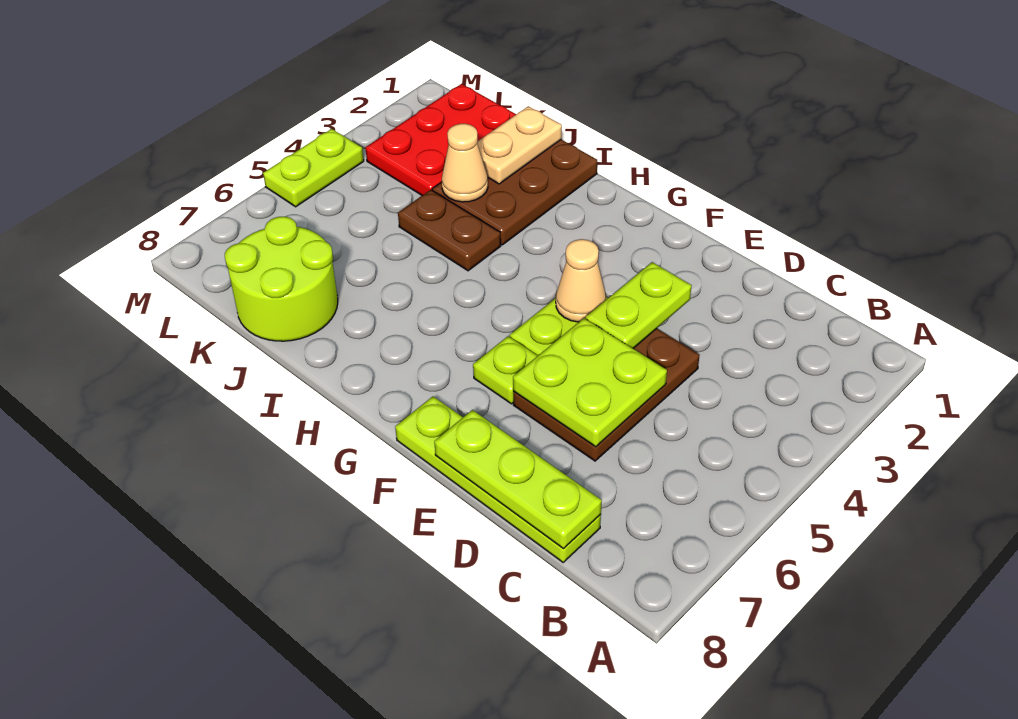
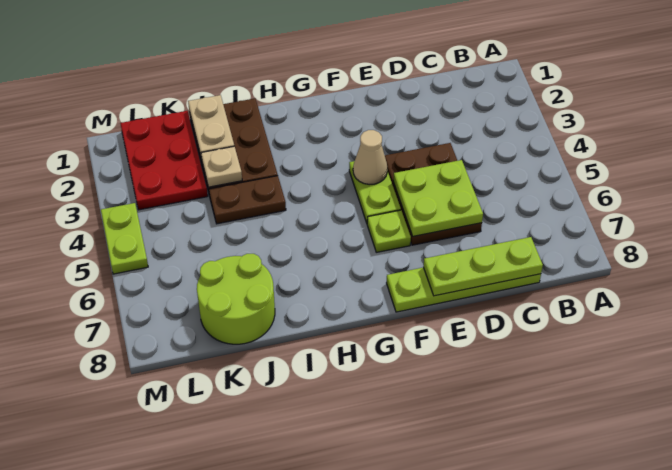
lime 1x2 plate [586,262,692,348] -> none
tan 1x1 cone [442,124,488,202] -> tan 1x1 plate [201,146,242,187]

